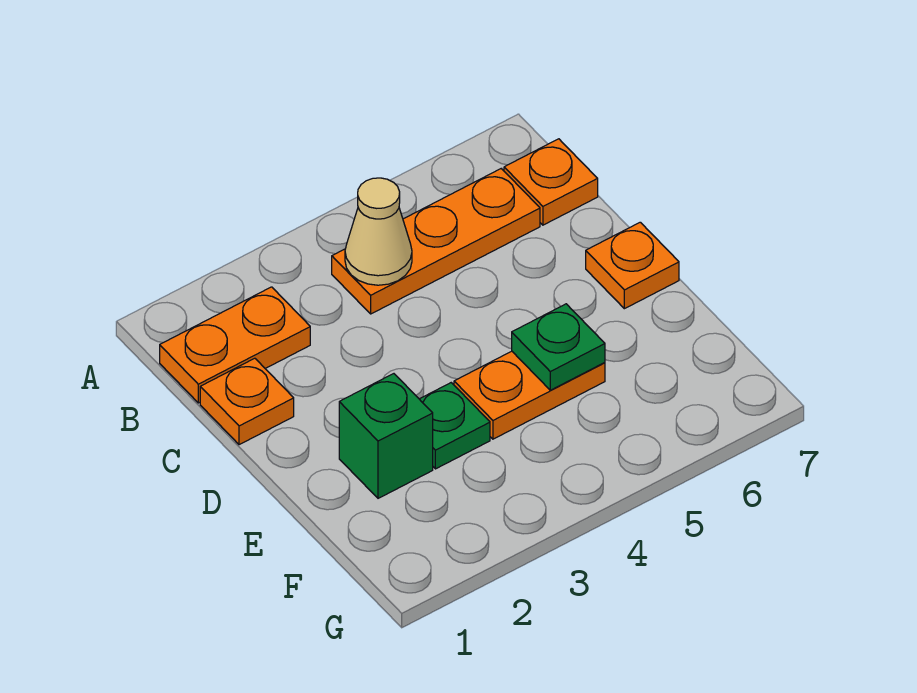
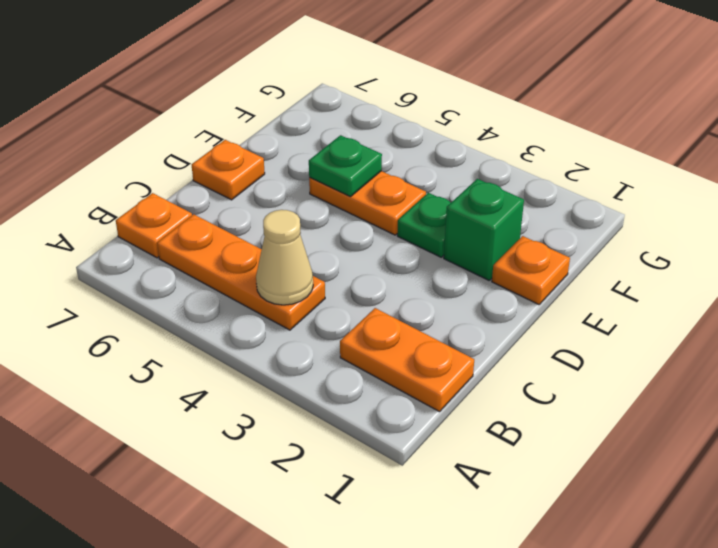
orange 1x1 plate [200,358,294,445] -> orange 1x1 plate moved to [492,236,570,304]

